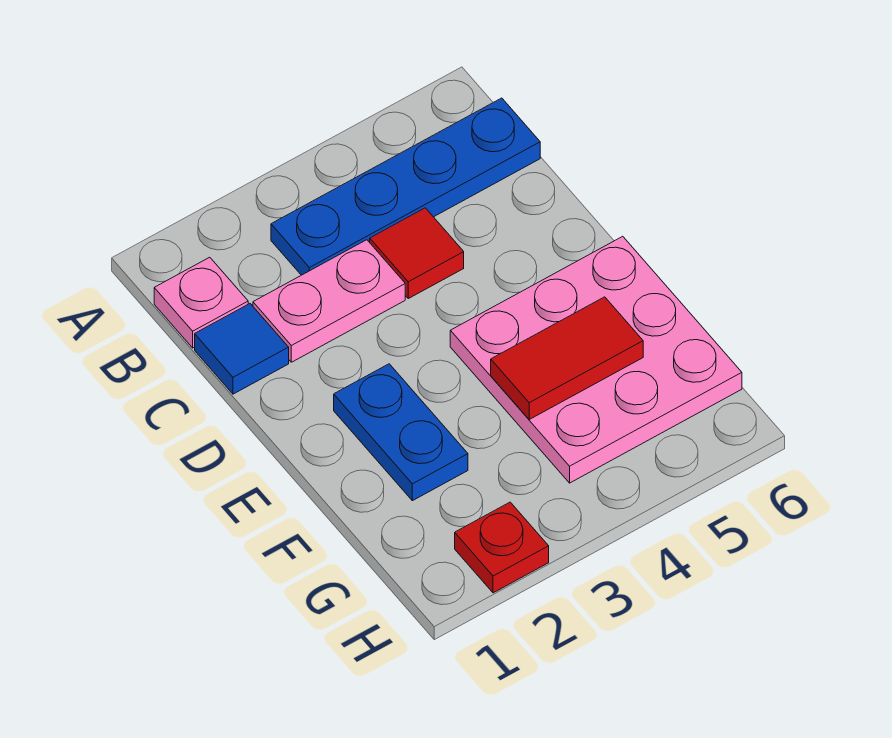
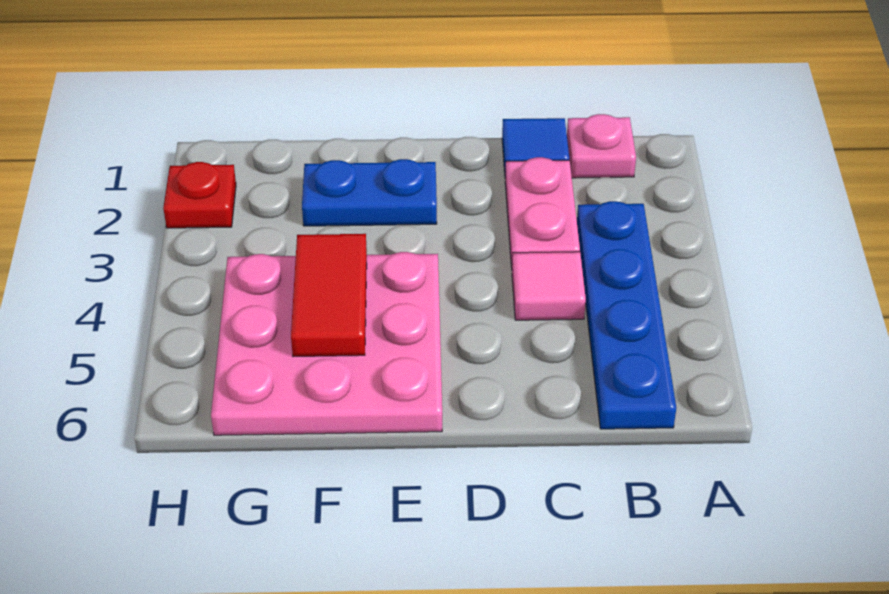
red 1x1 tile [370,208,464,298] -> pink 1x1 tile [512,252,586,320]

